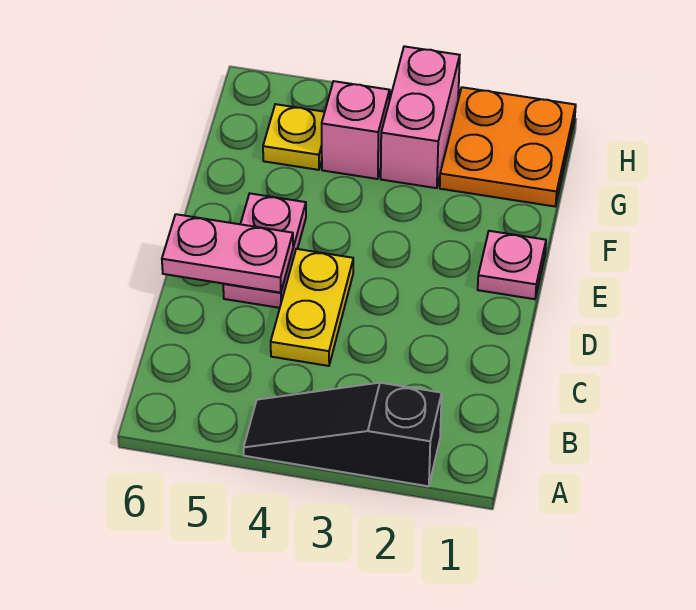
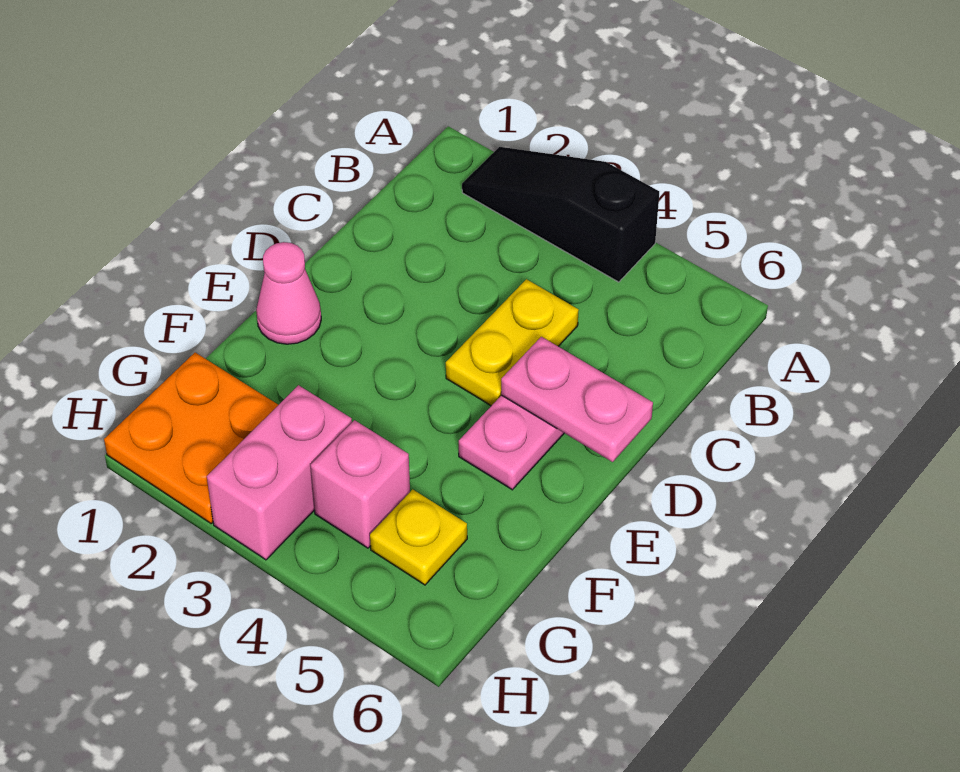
black 1x3 slope [244,383,442,486] -> black 1x3 slope turned to [462,147,659,282]
pink 1x1 plate [478,231,546,299] -> pink 1x1 cone [256,242,321,344]

